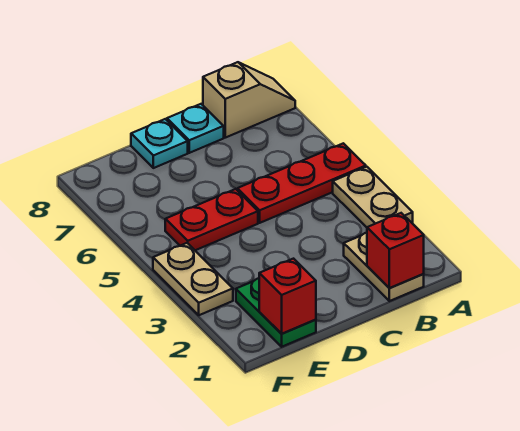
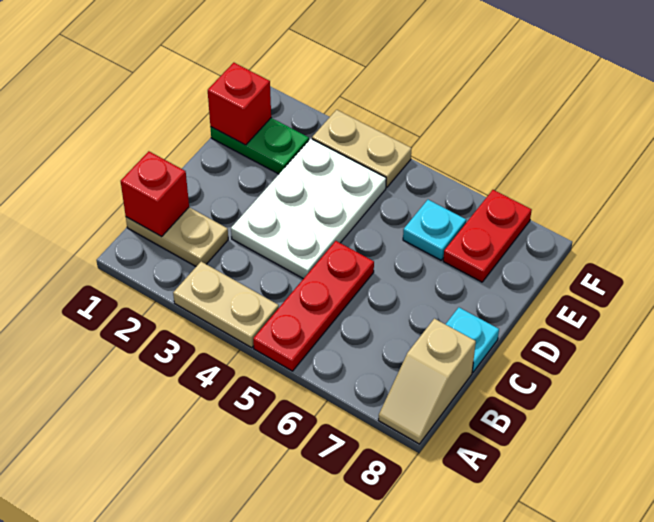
none -> white 2x3 plate [231,139,386,279]
red 1x2 plate [165,189,258,250] -> red 1x2 plate moved to [443,190,532,282]
cyan 1x1 plate [131,119,188,168] -> cyan 1x1 plate moved to [403,200,466,260]

